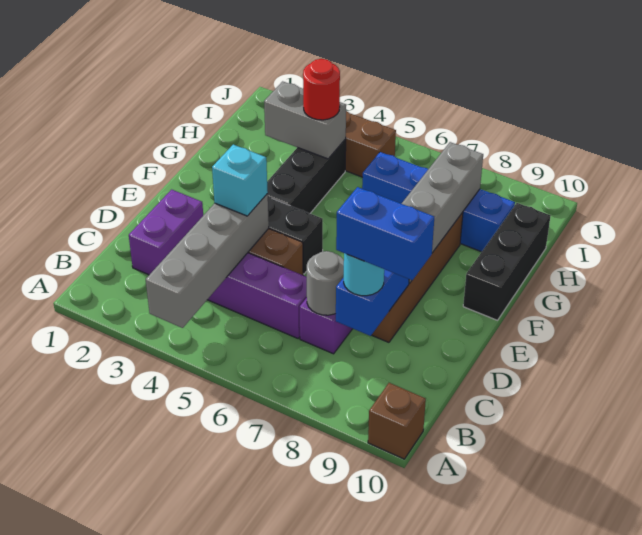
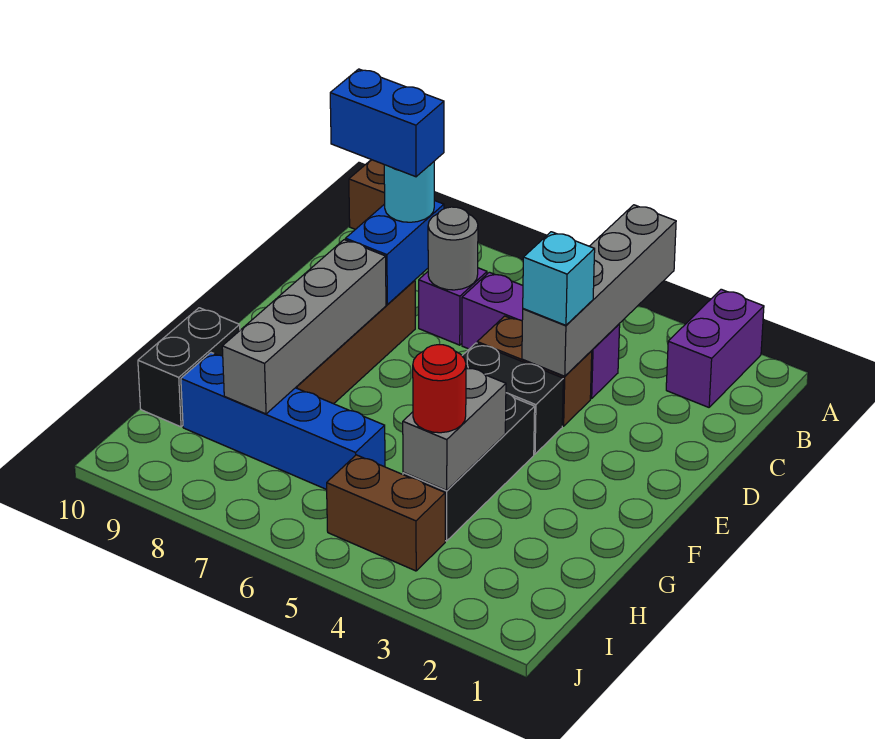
purple 1x2 brick [129,190,203,275] -> purple 1x2 brick moved to [666,289,764,407]
black 1x3 brick [463,203,551,320] -> black 1x2 brick [138,308,240,427]
grey 1x2 brick [264,81,346,159] -> grey 1x2 brick turned to [403,367,506,490]

